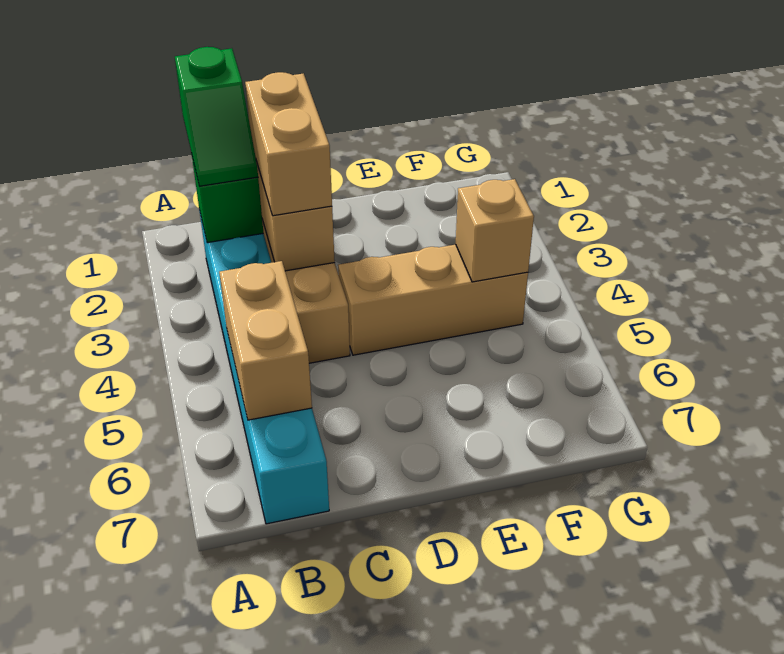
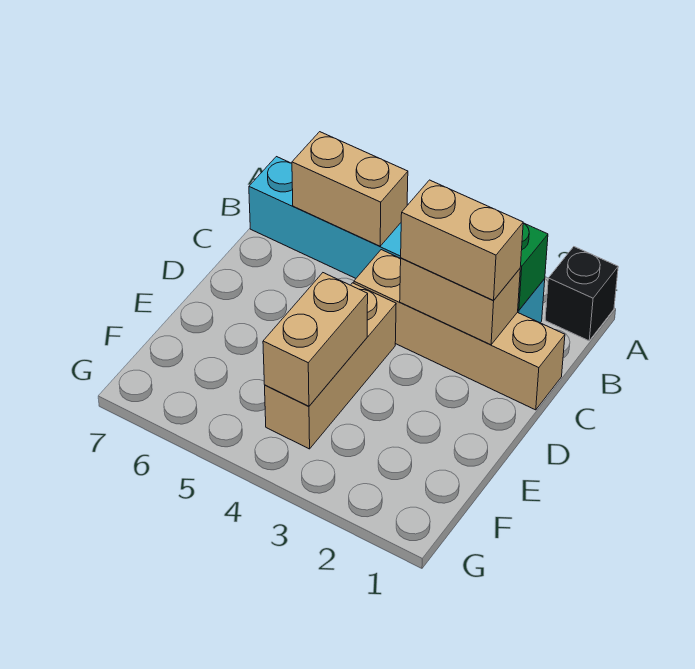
none -> black 1x1 brick [545,247,618,341]
green 1x2 slope [175,47,258,186] -> none
tan 1x1 brick [456,179,534,282] -> tan 1x2 brick [263,273,368,406]

